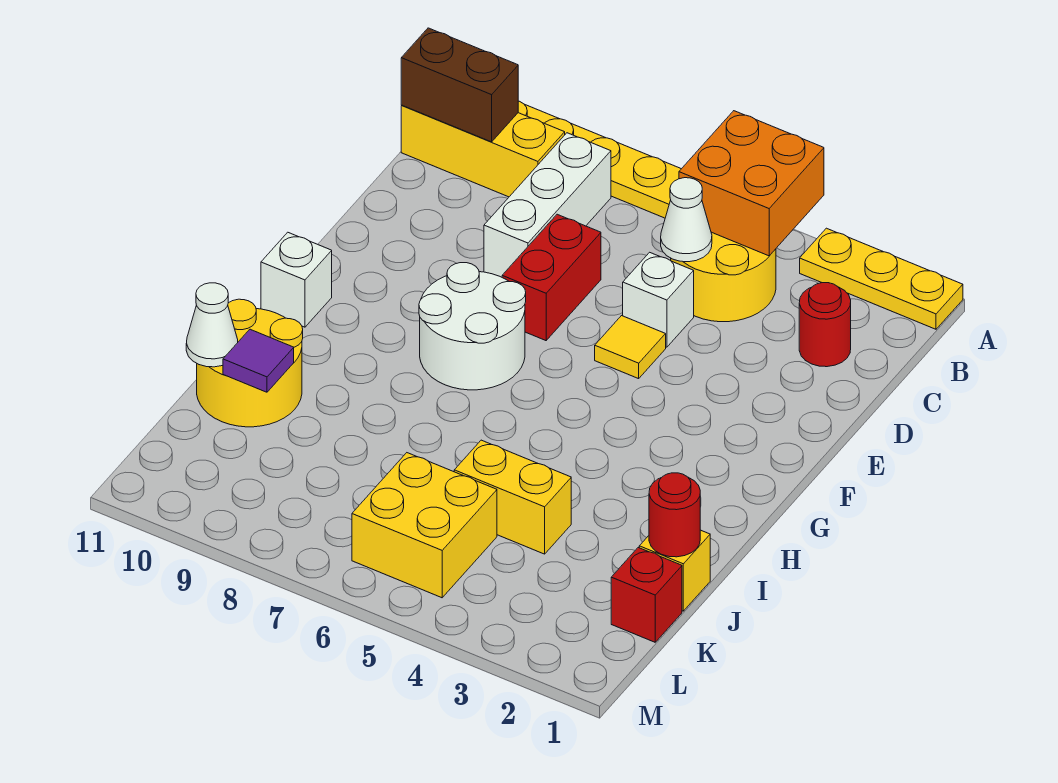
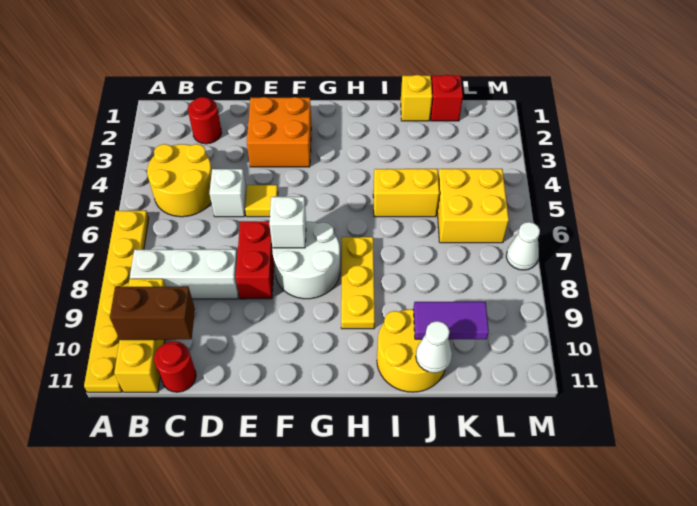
yellow 1x3 plate [800,228,963,329] -> yellow 1x3 plate moved to [341,237,375,329]
orange 2x2 brick [679,111,824,256] -> orange 2x2 brick moved to [247,97,311,167]
brown 1x2 brick [401,28,518,142] -> brown 1x2 brick turned to [110,286,195,340]
white 1x1 cone [661,178,712,262] -> white 1x1 cone moved to [506,222,540,270]
red 1x2 brick [502,214,601,341] -> red 1x2 brick turned to [236,221,274,299]
white 1x1 brick [261,232,332,327] -> white 1x1 brick moved to [269,197,306,248]
red 1x1 round brick [649,473,700,557] -> red 1x1 round brick moved to [154,341,196,392]
yellow 1x2 brick [454,440,571,554] -> yellow 1x2 brick turned to [373,169,439,217]
purple 1x1 tile [223,329,294,392] -> purple 1x2 tile [413,302,489,339]

